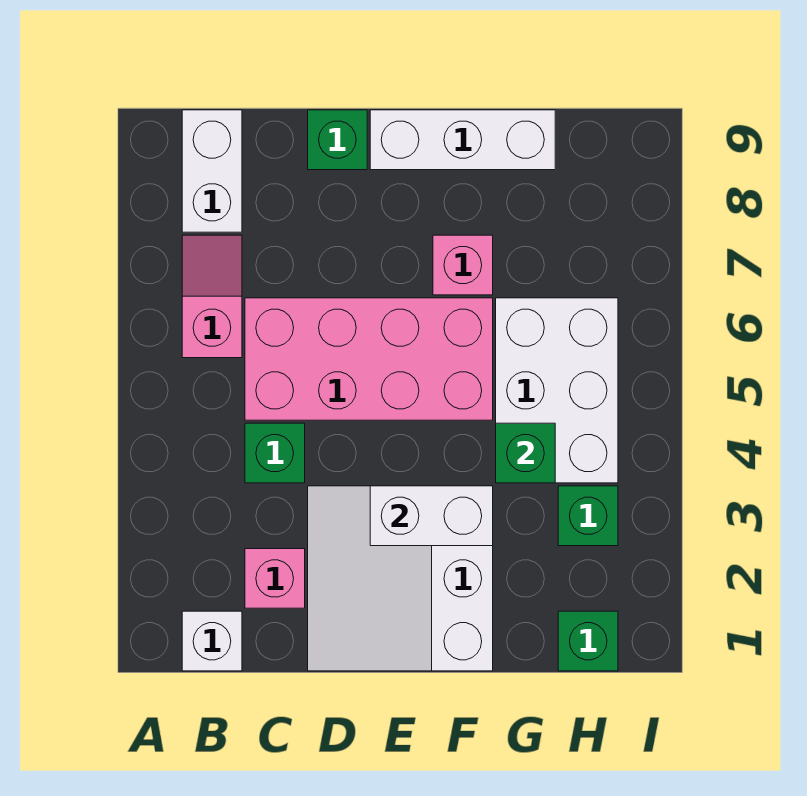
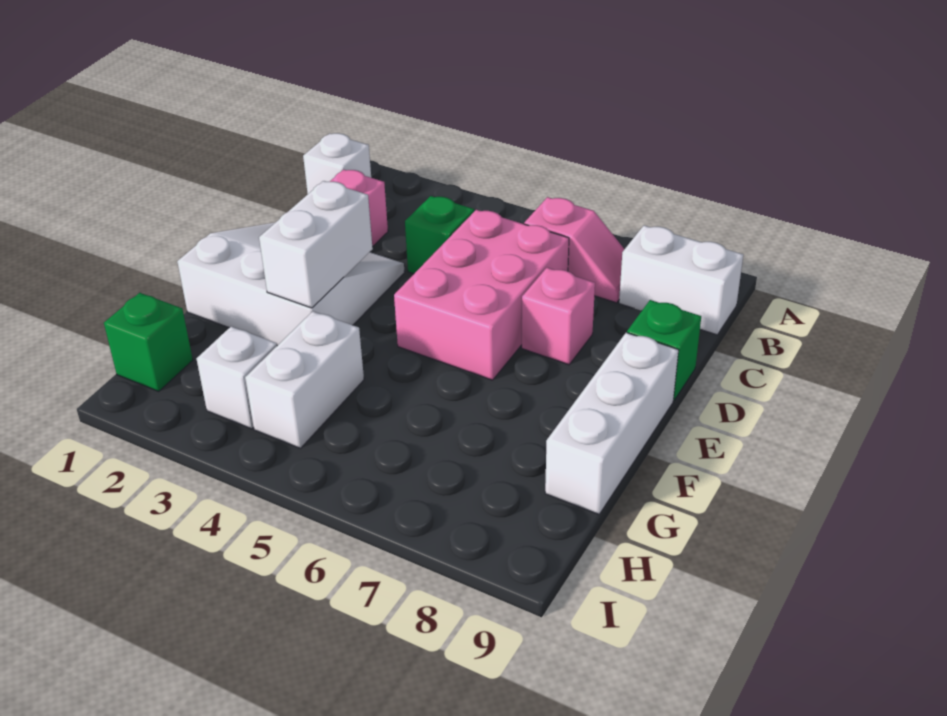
pink 2x4 brick [245,298,493,420] -> pink 2x3 brick [394,210,569,380]
pink 1x1 brick [433,235,493,295] -> pink 1x1 brick moved to [522,268,595,365]
white 2x3 brick [496,298,618,483] -> white 1x2 brick [245,311,364,448]
green 1x1 brick [496,423,555,483] -> none
green 1x1 brick [558,486,618,546] -> white 1x1 brick [197,326,277,429]

